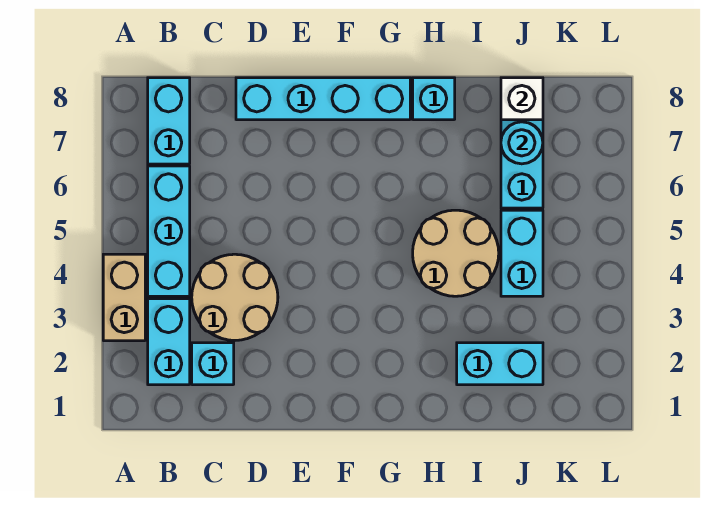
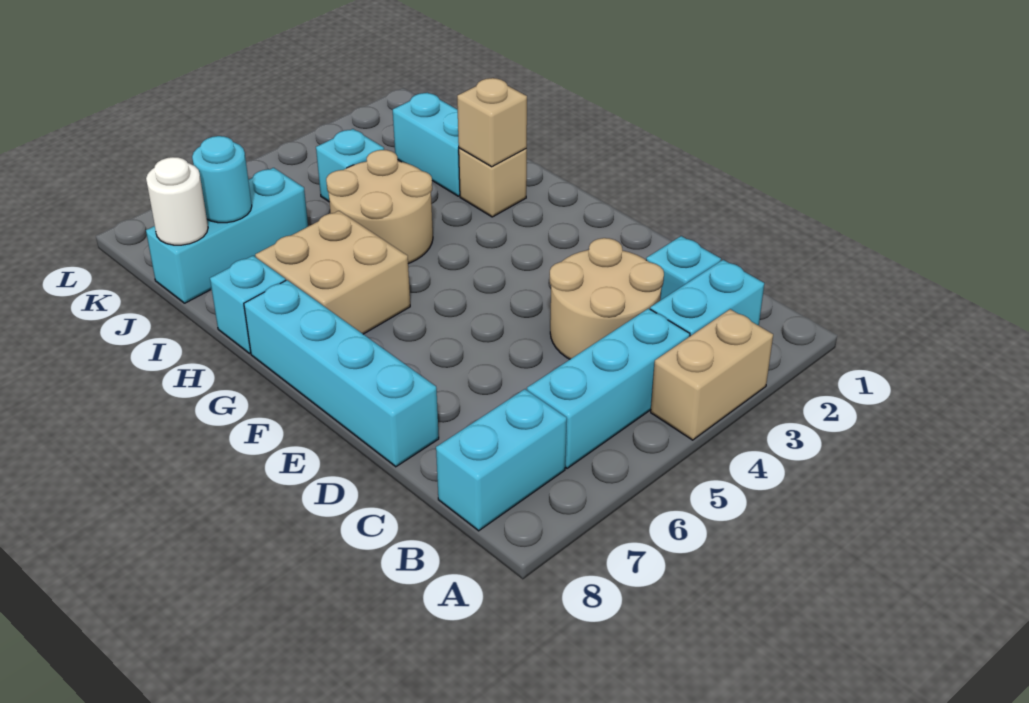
none -> tan 2x2 brick [255,211,410,334]
none -> tan 1x1 brick [459,148,527,217]
none -> tan 1x1 brick [457,78,527,167]
cyan 1x2 brick [501,210,543,296] -> cyan 1x1 brick [316,129,384,201]
white 1x1 brick [501,78,543,120] -> white 1x1 round brick [146,157,208,245]

